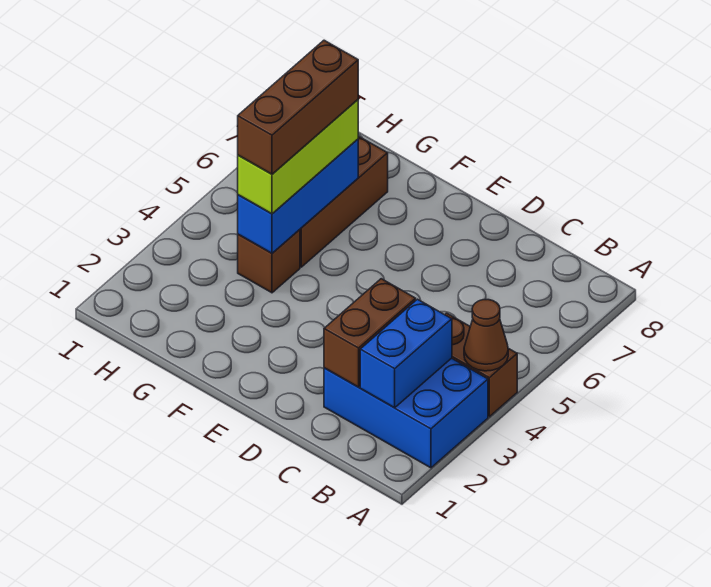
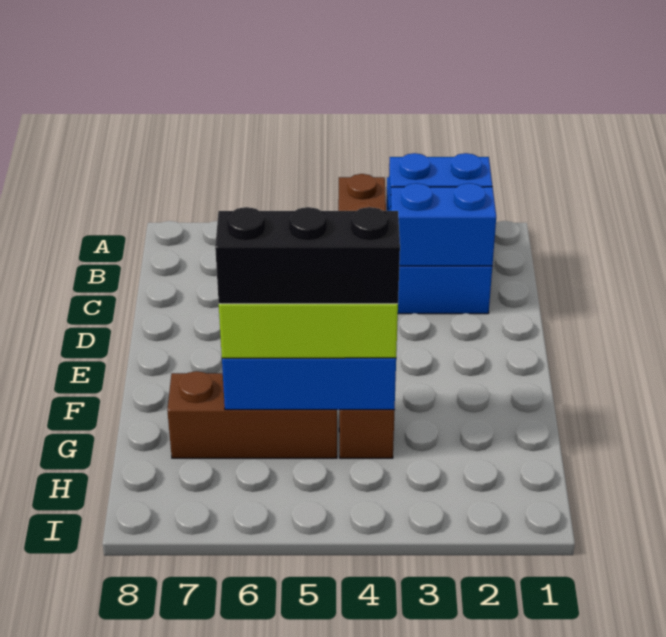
brown 1x1 cone [464,300,508,371] -> none
brown 1x2 brick [324,279,416,387] -> blue 1x2 brick [390,183,496,266]
brown 1x3 brick [238,40,358,174] -> black 1x3 brick [215,207,400,304]

